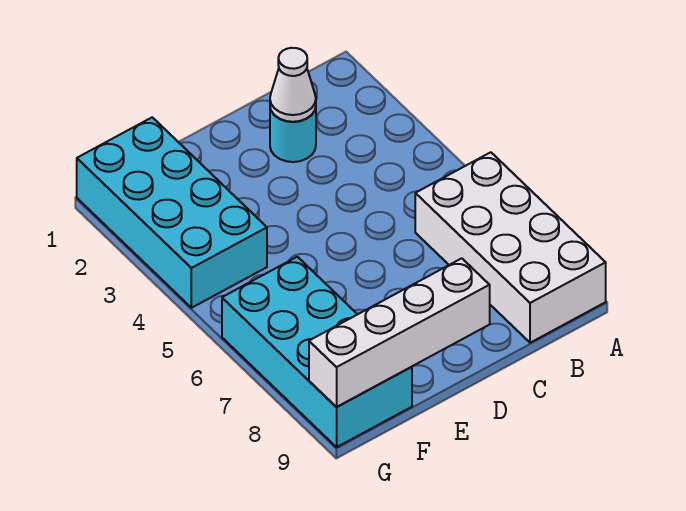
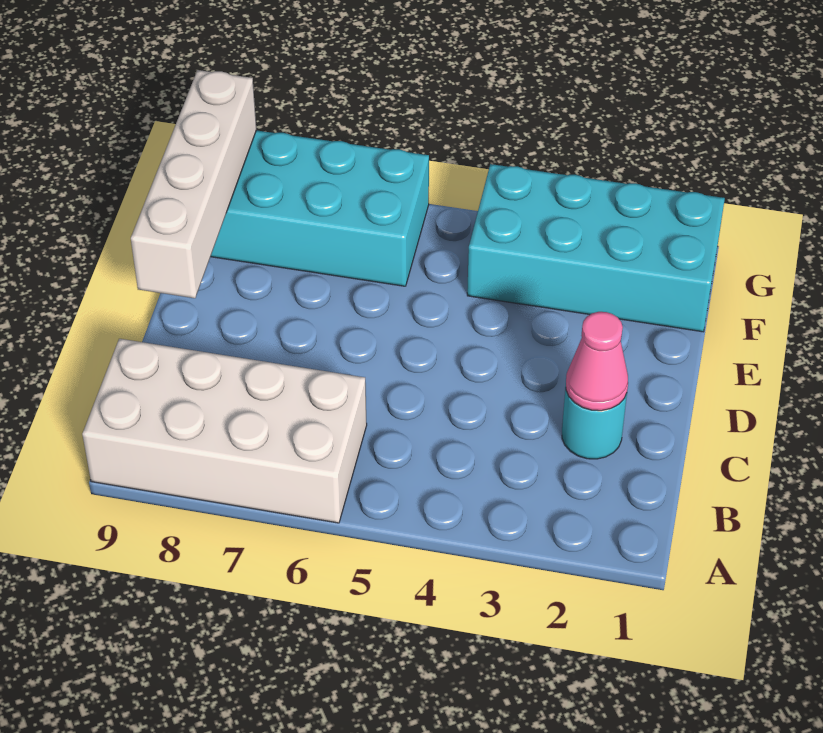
white 1x1 cone [270,48,316,122] -> pink 1x1 cone [566,312,628,411]

